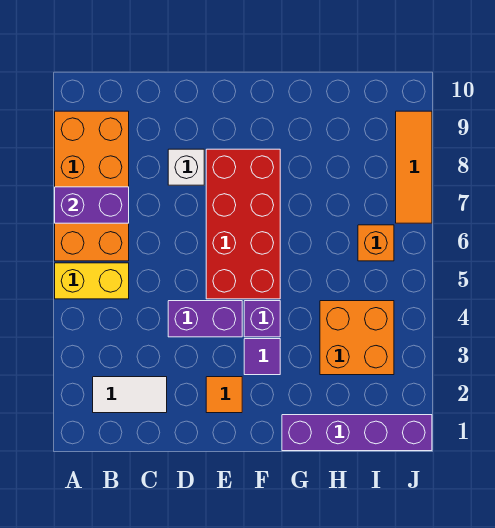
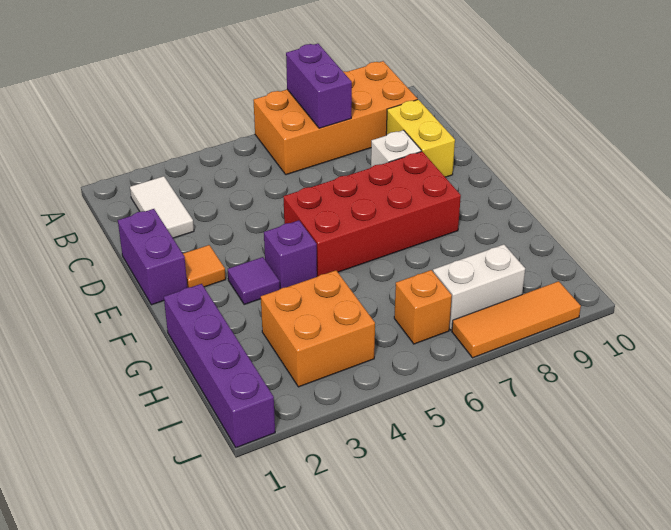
yellow 1x2 brick [55,263,129,299] -> yellow 1x2 brick moved to [386,100,455,177]
purple 1x2 brick [168,301,242,337] -> purple 1x2 brick moved to [118,209,187,305]
none -> white 1x2 brick [433,244,525,330]

